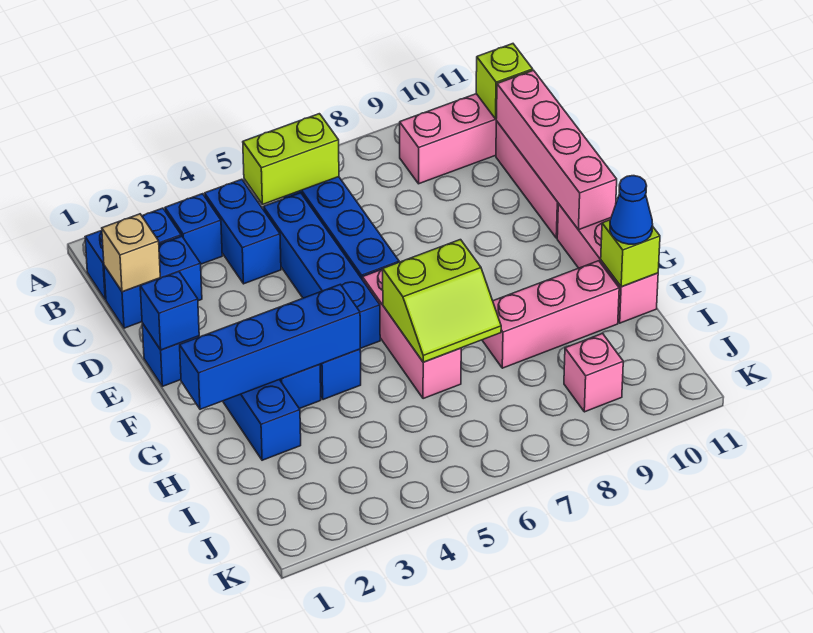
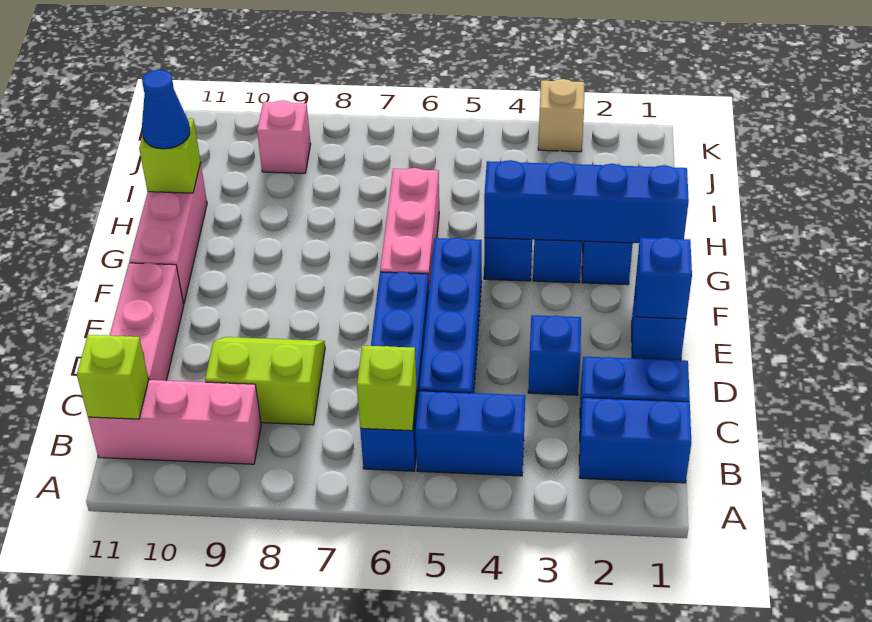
blue 1x1 brick [165,194,222,264] -> blue 1x1 brick moved to [528,315,581,395]
blue 1x2 brick [205,179,281,284] -> blue 1x2 brick turned to [415,391,525,476]
lime 1x2 brick [243,114,339,204] -> lime 1x1 brick [357,345,417,431]
tan 1x1 brick [102,214,160,292] -> tan 1x1 brick moved to [538,79,584,152]
pink 1x4 brick [496,70,617,230] -> none
lime 2x2 slope [383,240,501,362] -> lime 2x2 slope moved to [205,337,325,425]
pink 1x3 brick [482,261,619,368] -> none

